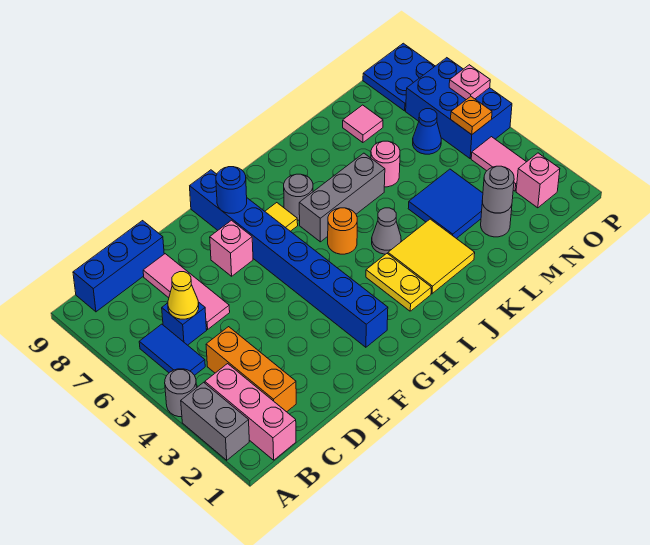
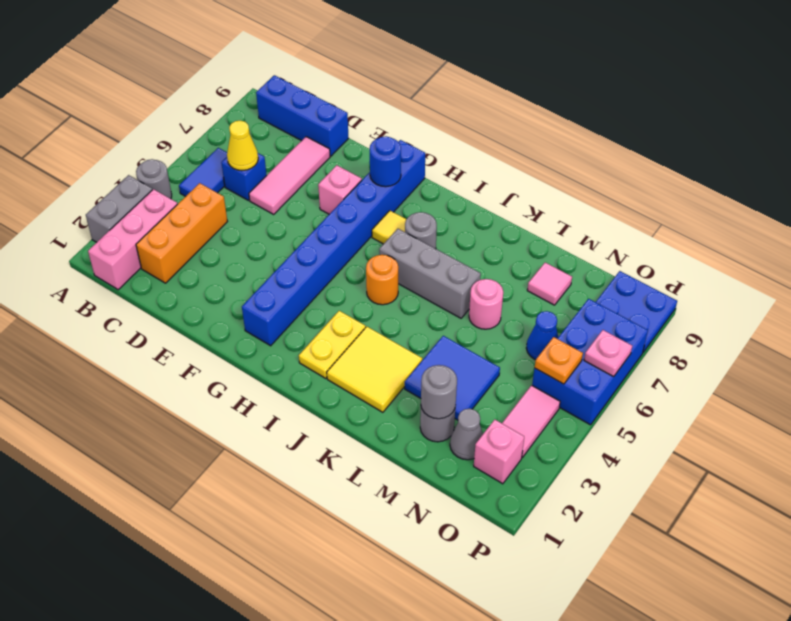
grey 1x1 cone [372,208,401,254] -> grey 1x1 cone moved to [450,409,483,460]

